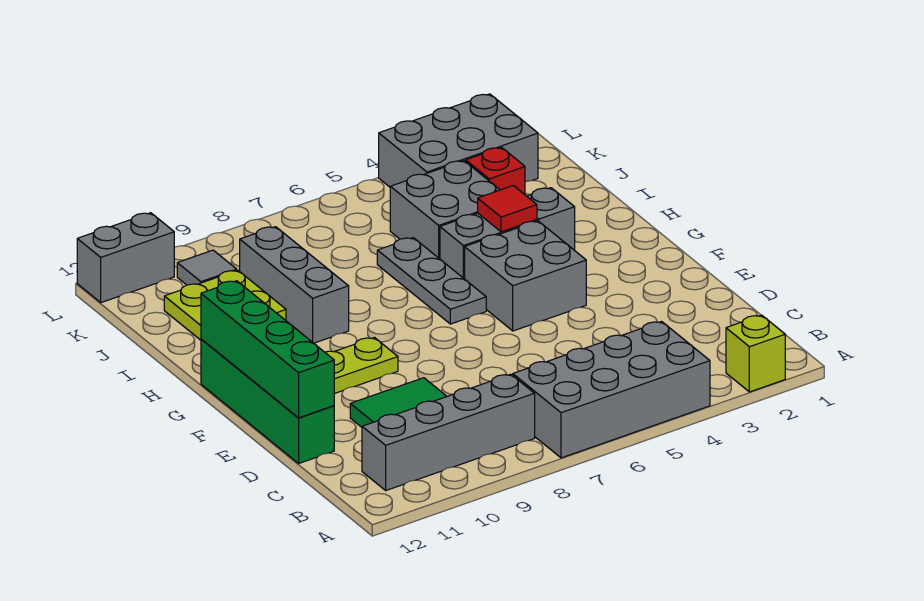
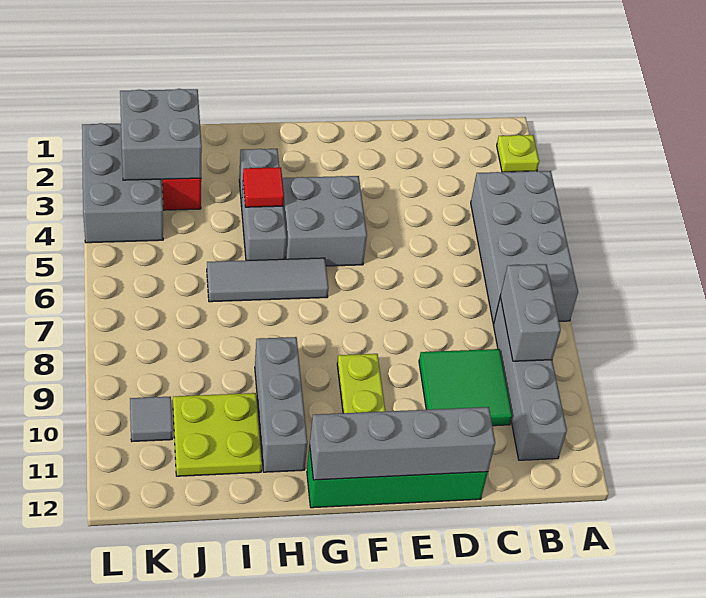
lime 1x1 brick [726,315,785,392] -> lime 1x1 plate [497,135,539,172]
green 1x4 brick [201,281,334,418] -> grey 1x4 brick [310,407,495,480]
grey 1x3 plate [377,238,486,324] -> grey 1x3 tile [207,258,328,302]
grey 1x3 brick [240,227,349,343] -> grey 1x3 brick turned to [255,337,307,472]
grey 2x2 brick [390,161,500,259] -> grey 2x2 brick moved to [120,89,202,180]
grey 1x2 brick [77,213,174,303] -> grey 1x2 brick moved to [500,264,561,361]

